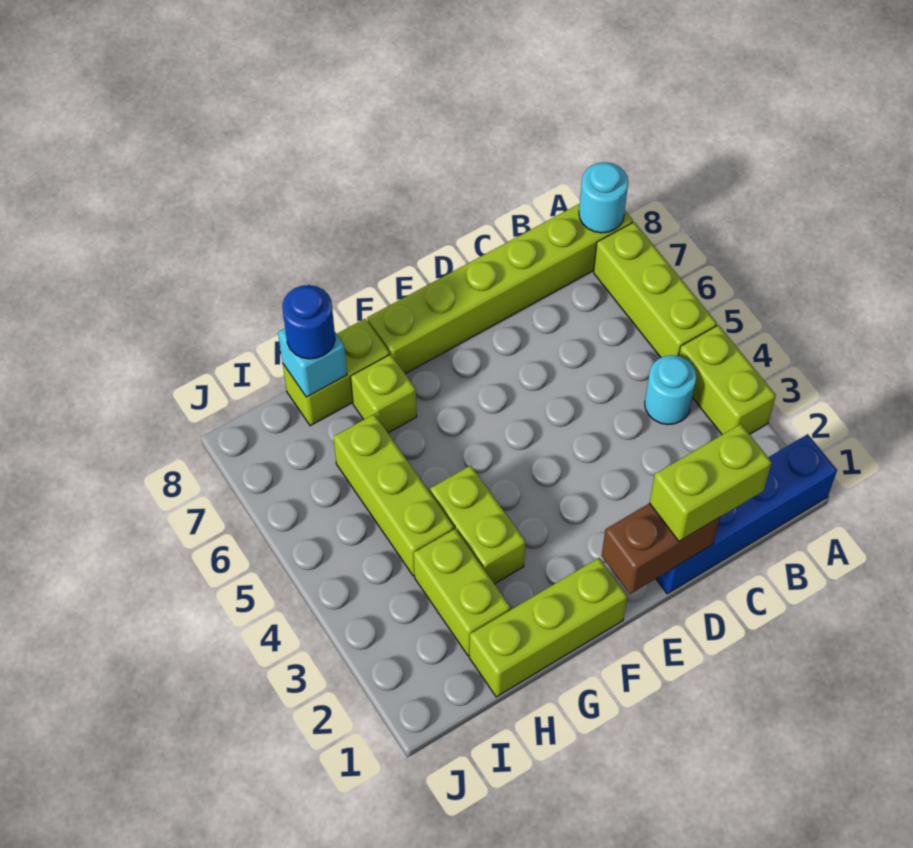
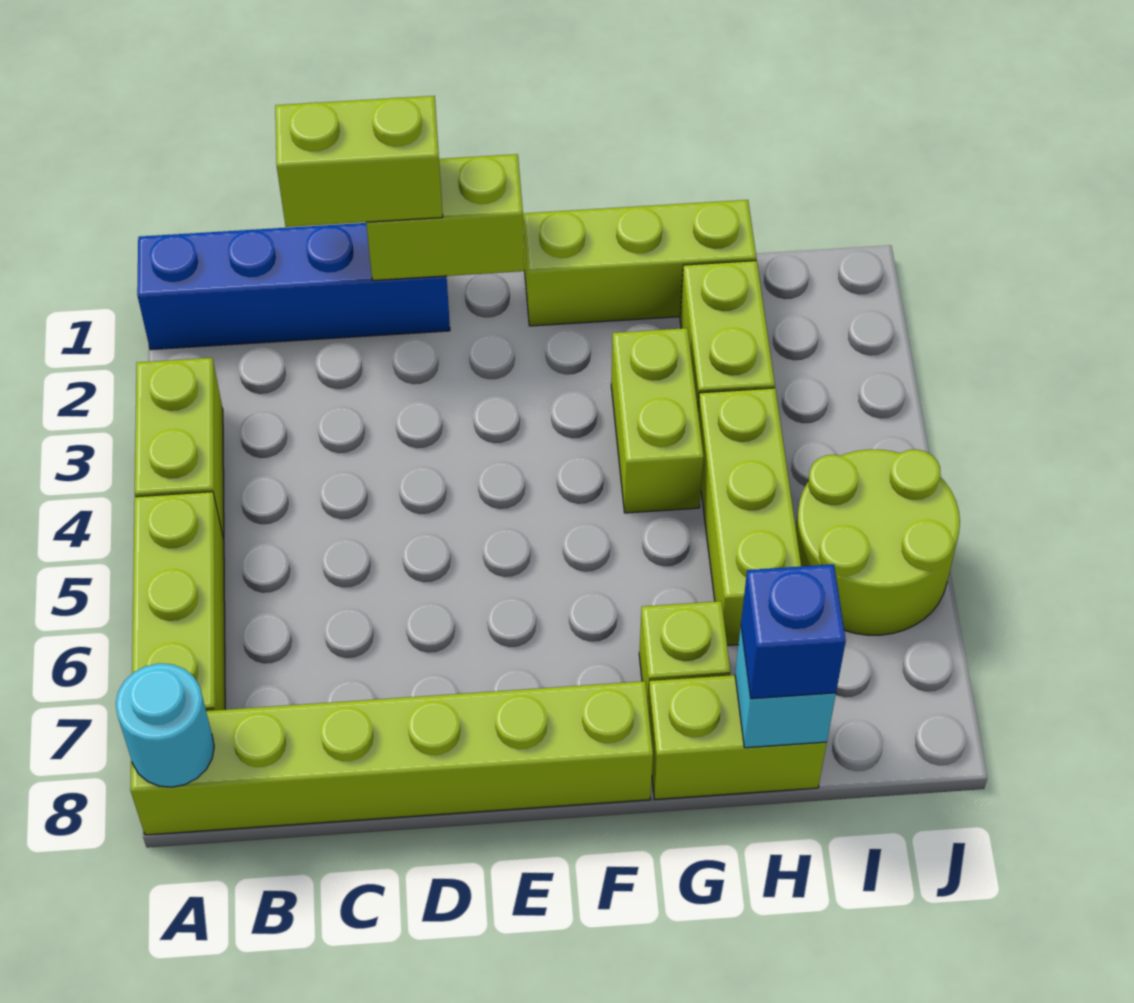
cyan 1x1 round brick [645,355,697,425] -> none
brown 1x2 brick [602,503,720,594] -> lime 1x2 brick [366,154,524,280]
blue 1x1 round brick [282,285,335,359] -> blue 1x1 brick [741,564,846,699]
none -> lime 2x2 round brick [796,449,960,635]

